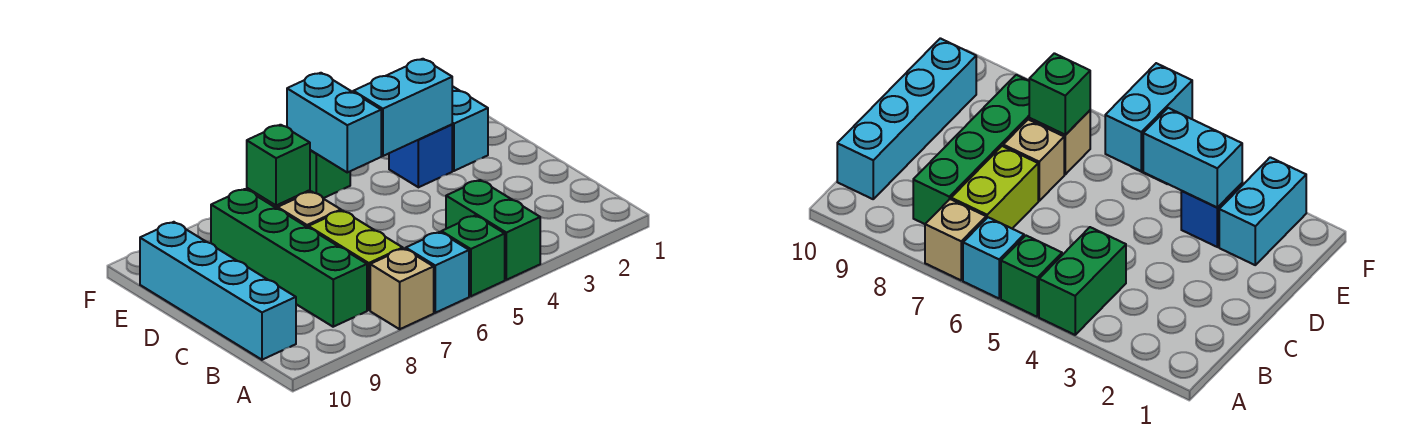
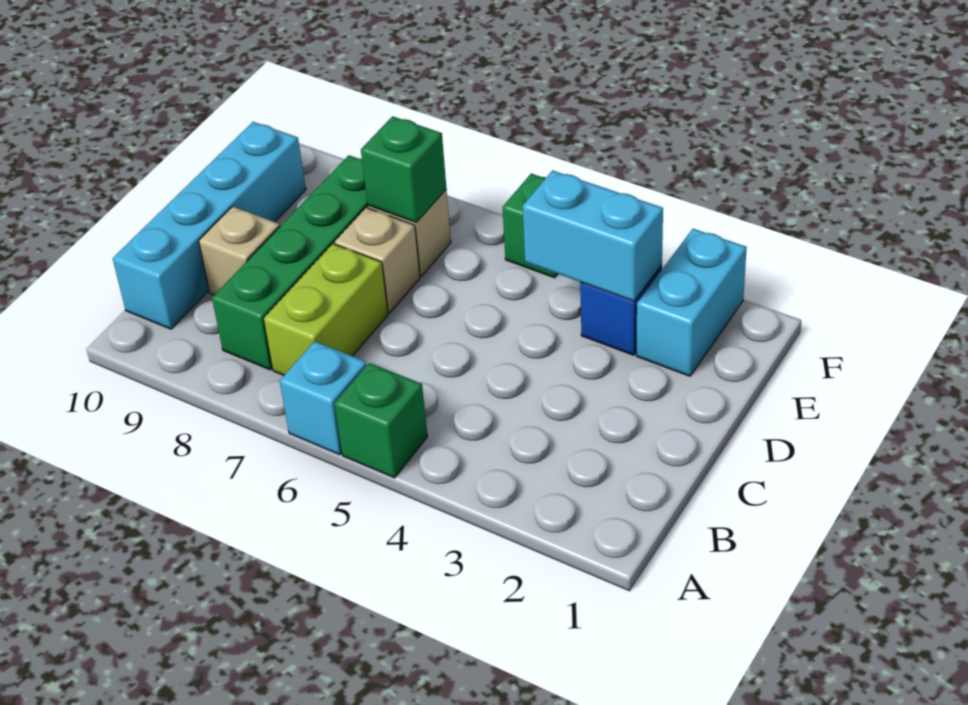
green 1x2 brick [446,180,540,280] -> none
tan 1x1 brick [370,249,434,329] -> tan 1x1 brick moved to [199,206,280,295]
cyan 1x2 brick [287,73,381,172] -> none

